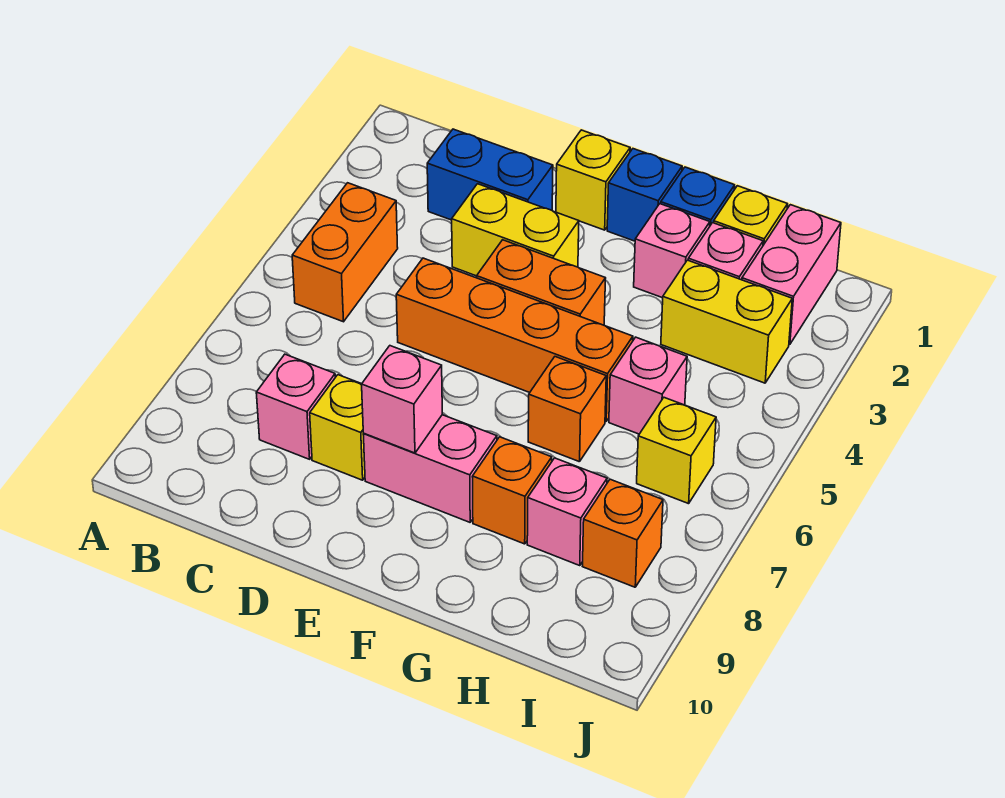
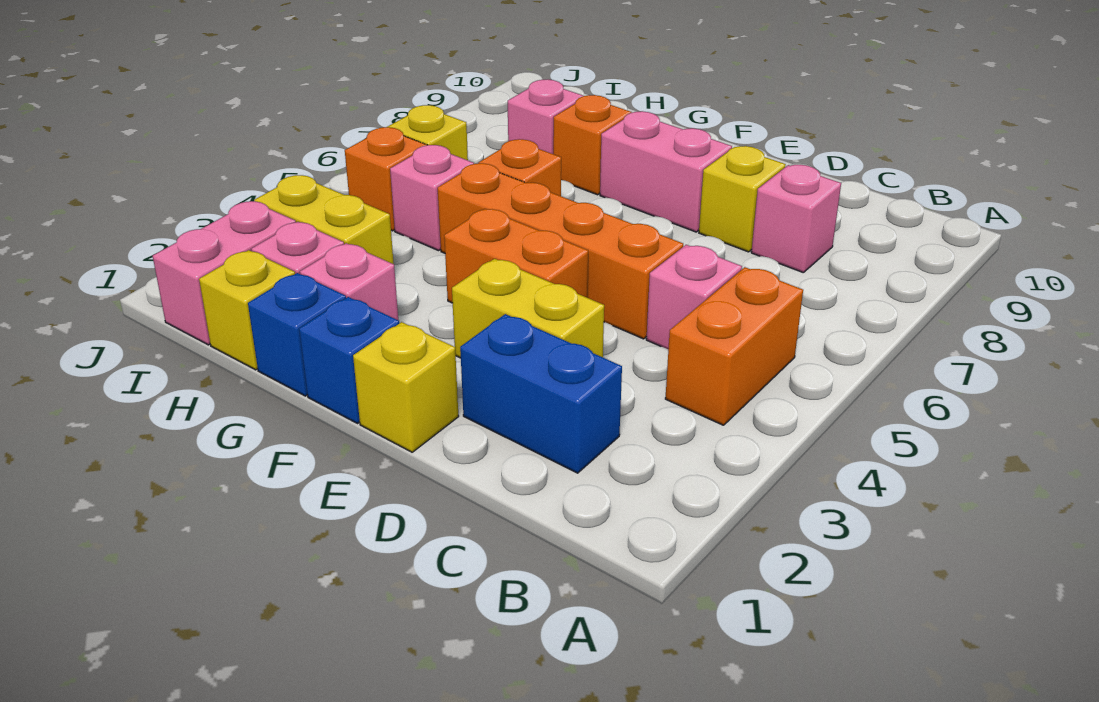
pink 1x1 brick [362,346,442,453] -> pink 1x1 brick moved to [646,245,742,349]
orange 1x1 brick [582,479,663,587] -> orange 1x1 brick moved to [345,127,426,231]

